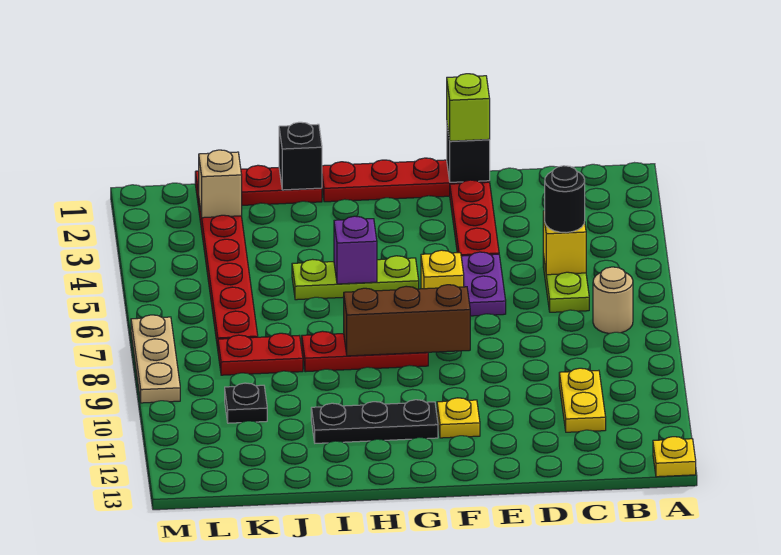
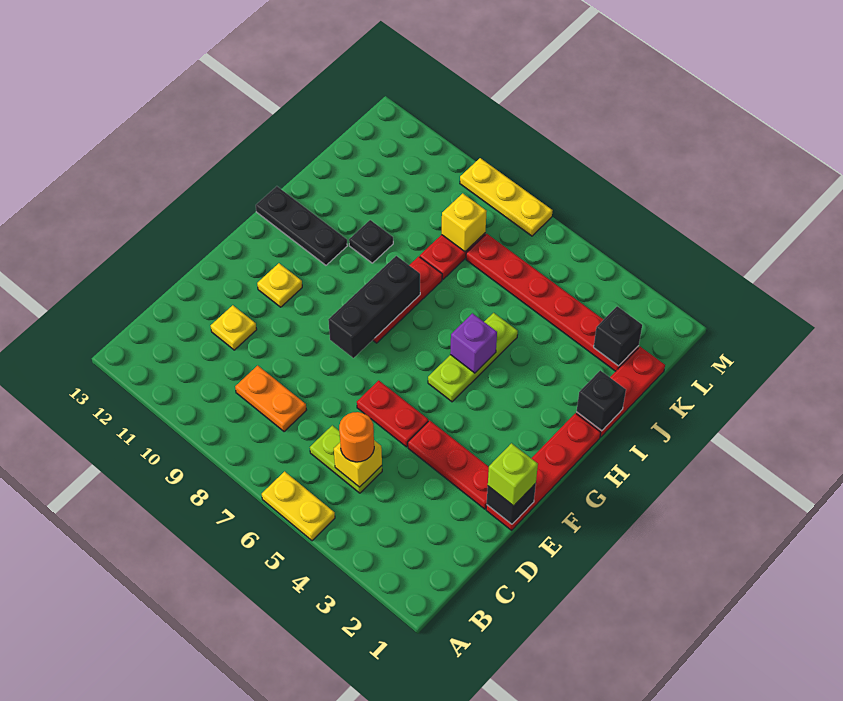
yellow 1x1 plate [653,437,696,477] -> yellow 1x1 plate moved to [211,305,257,350]
tan 1x1 round brick [593,267,633,333] -> none
black 1x1 round brick [545,166,585,233] -> orange 1x1 round brick [339,412,374,462]
none -> orange 1x2 plate [235,366,306,432]
yellow 1x2 plate [559,368,606,432] -> yellow 1x2 plate moved to [262,471,335,541]
purple 1x2 plate [461,252,506,316] -> red 1x2 plate [357,380,428,447]
yellow 1x1 brick [421,250,464,289] -> yellow 1x1 brick moved to [442,193,487,252]
brown 1x3 brick [344,285,470,356] -> black 1x3 brick [328,256,420,358]
black 1x3 plate [311,400,438,443] -> black 1x3 plate turned to [256,186,347,265]
tan 1x1 brick [199,150,242,218] -> black 1x1 brick [594,306,642,366]
black 1x1 plate [225,383,267,423] -> black 1x1 plate moved to [349,220,393,263]
tan 1x3 plate [131,315,180,403] -> yellow 1x3 plate [460,158,553,236]

